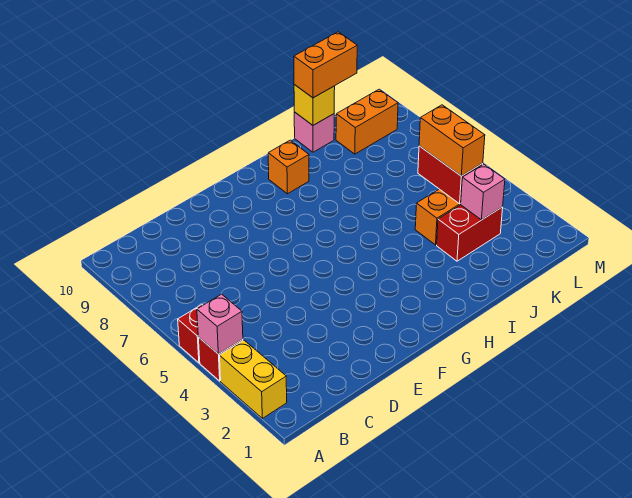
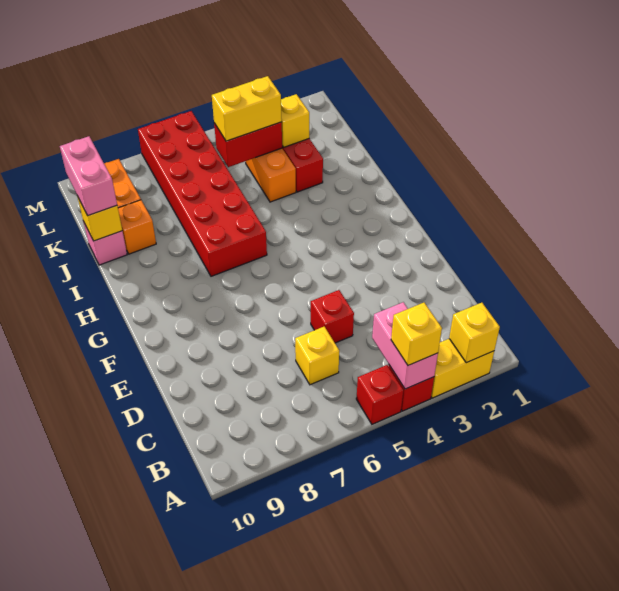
none -> yellow 1x1 brick [449,303,500,363]
pink 1x1 brick [197,294,243,354] -> pink 1x2 brick [372,302,438,389]
none -> yellow 1x1 brick [391,303,442,365]
none -> yellow 1x1 brick [295,327,339,385]
none -> red 1x1 brick [311,290,354,343]
none -> red 2x6 brick [138,111,267,276]
orange 1x1 brick [268,140,309,194] -> orange 1x1 brick moved to [118,200,156,254]
orange 1x2 brick [294,32,357,98] -> pink 1x2 brick [60,136,117,216]
pink 1x1 brick [460,164,505,220] -> yellow 1x1 brick [281,94,309,147]
orange 1x2 brick [419,105,485,176] -> yellow 1x2 brick [212,76,282,141]

